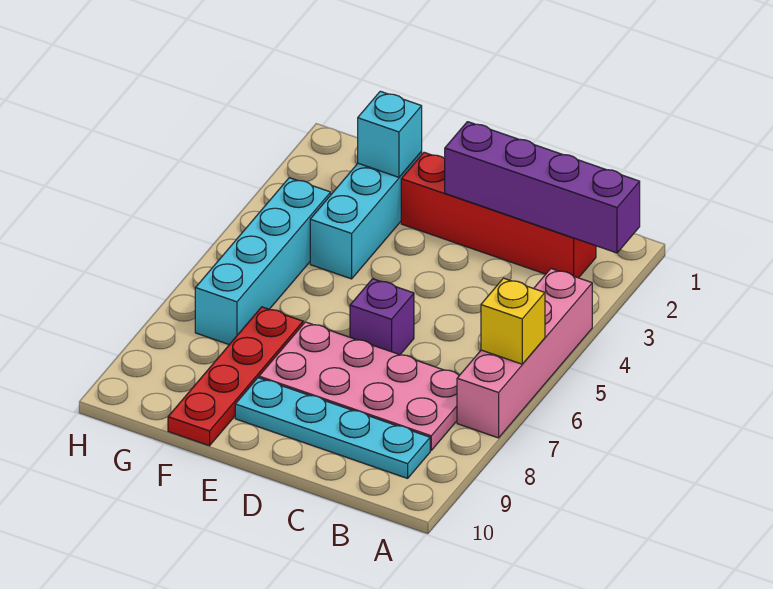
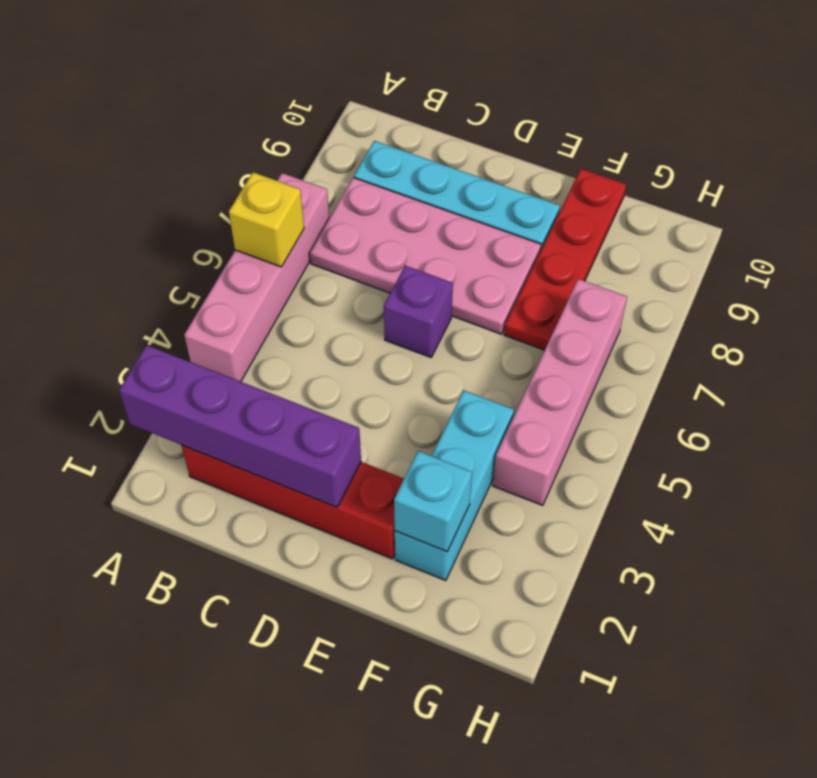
cyan 1x4 brick [195,178,331,345] -> pink 1x4 brick [493,279,627,505]

